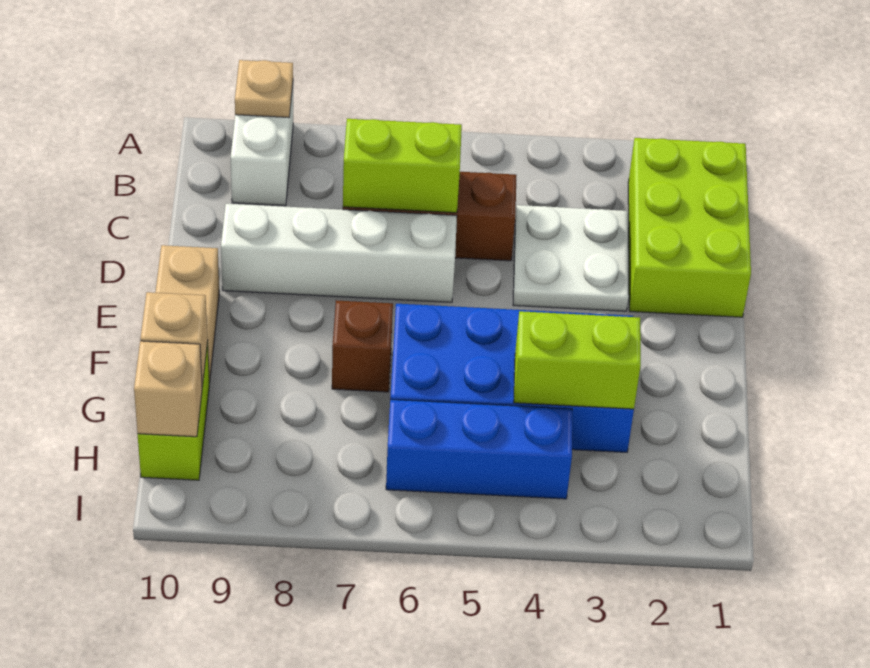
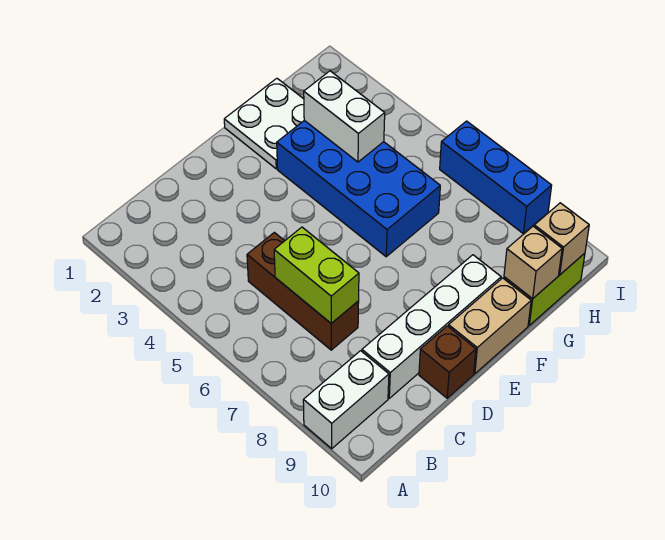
tan 1x1 plate [235,60,293,118] -> none
lime 2x3 brick [628,138,751,317] -> none
white 2x2 plate [513,205,629,311] -> white 2x2 plate moved to [224,78,304,169]
white 1x4 brick [221,204,457,302] -> white 1x4 brick turned to [362,255,501,398]
brown 1x1 brick [332,300,393,392] -> brown 1x1 brick moved to [419,326,476,398]
lime 1x2 brick [514,311,641,409] -> white 1x2 brick [304,71,385,162]
blue 1x3 brick [386,399,572,499] -> blue 1x3 brick moved to [440,121,552,234]

